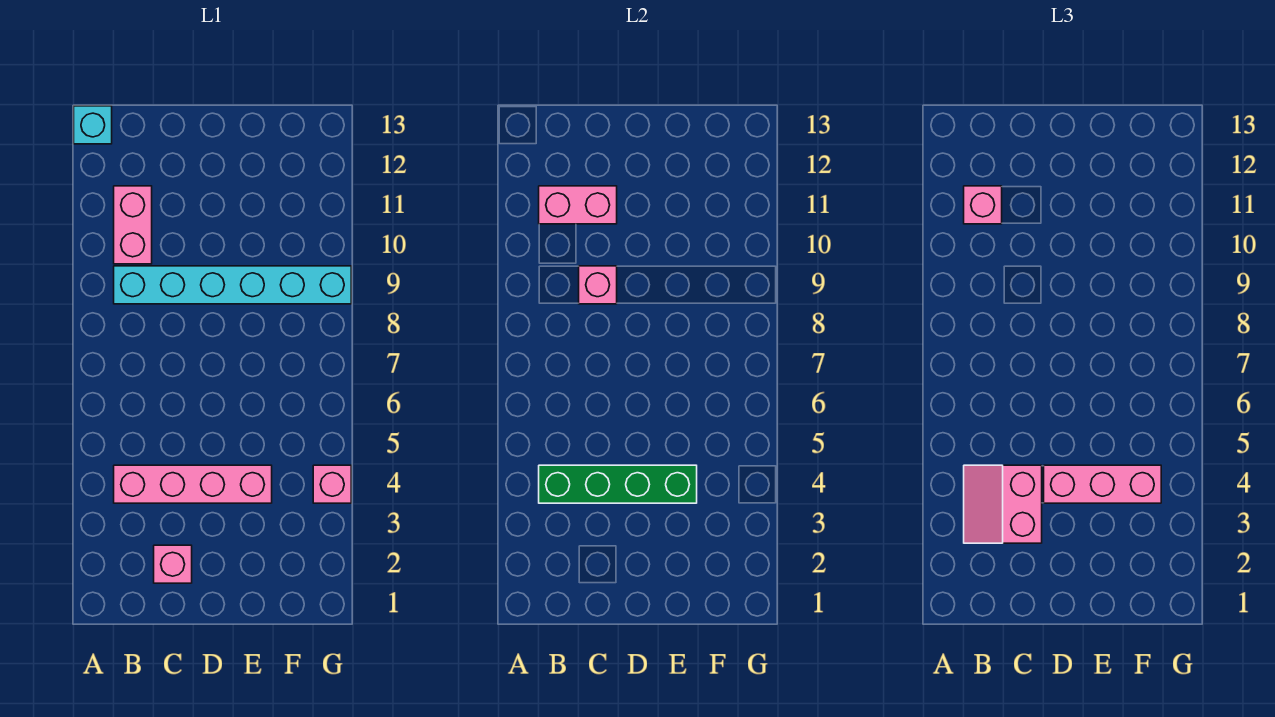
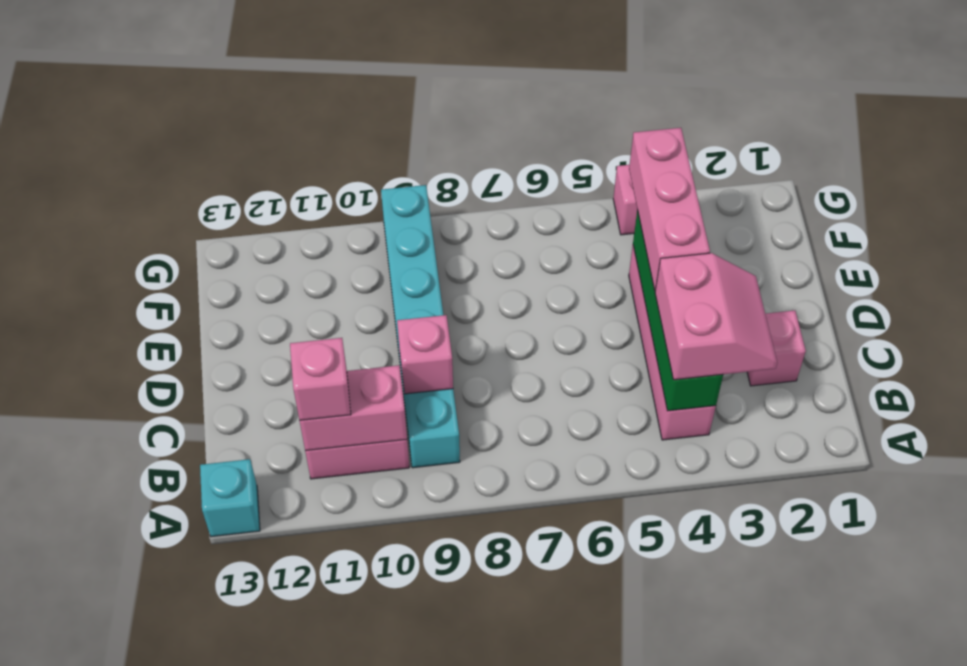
pink 2x2 slope [964,465,1042,543] -> pink 2x2 slope turned to [655,253,777,380]
pink 1x2 brick [539,186,617,224] -> pink 1x2 brick turned to [300,365,407,451]

